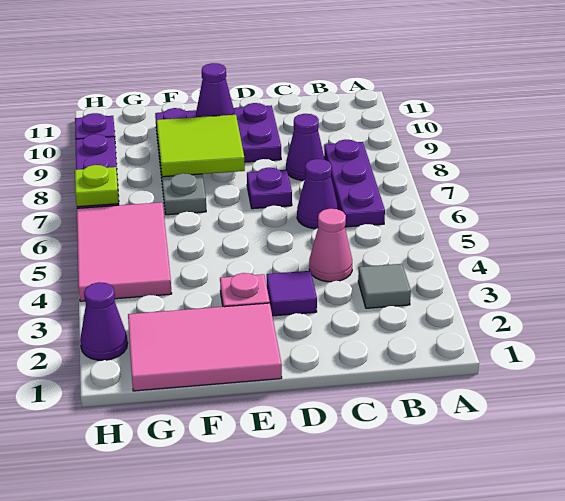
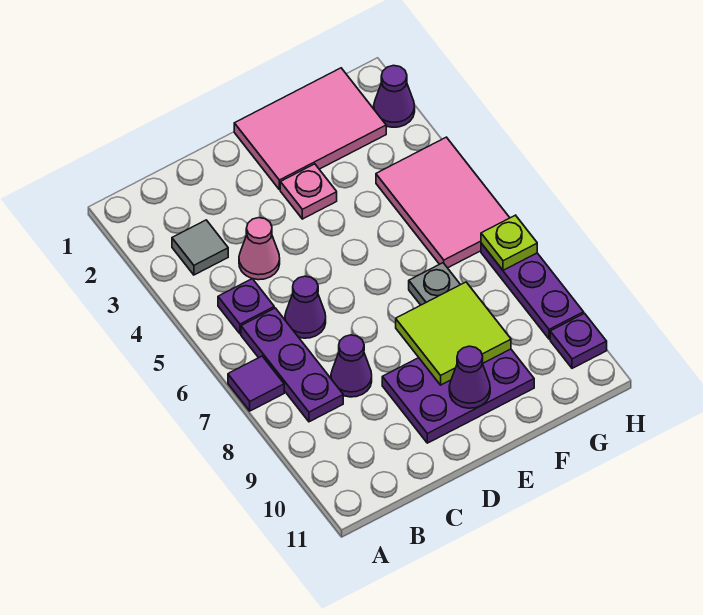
purple 1x1 tile [267,271,317,316] -> purple 1x1 tile moved to [228,356,284,411]
purple 1x1 plate [247,168,292,209] -> purple 1x1 plate moved to [218,279,274,334]

